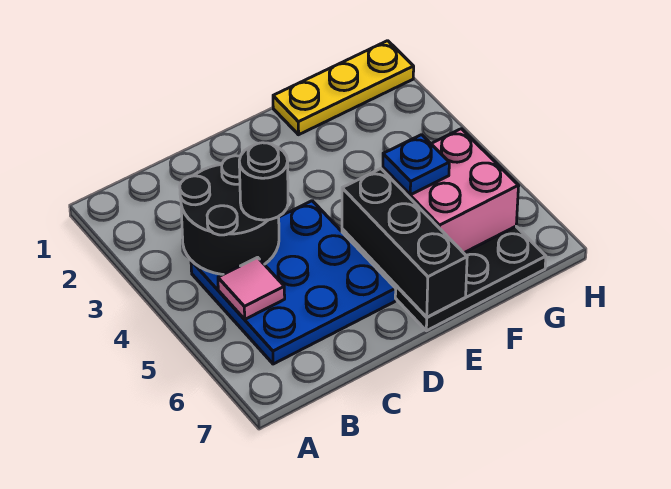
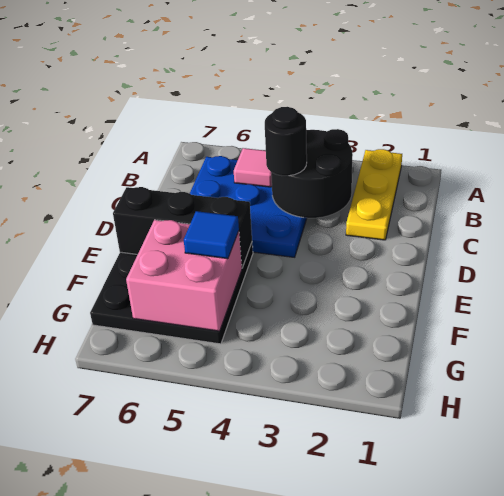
yellow 1x3 plate [273,41,414,135] -> yellow 1x3 plate moved to [346,149,402,240]
blue 1x1 plate [383,135,449,195] -> blue 1x1 tile [184,211,239,259]

